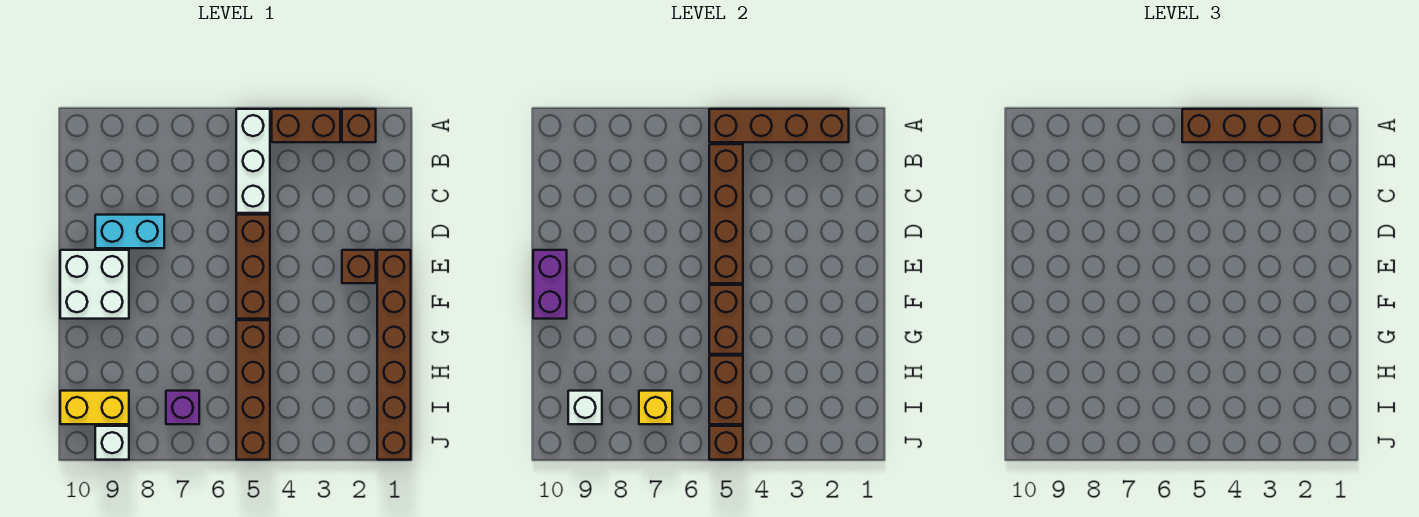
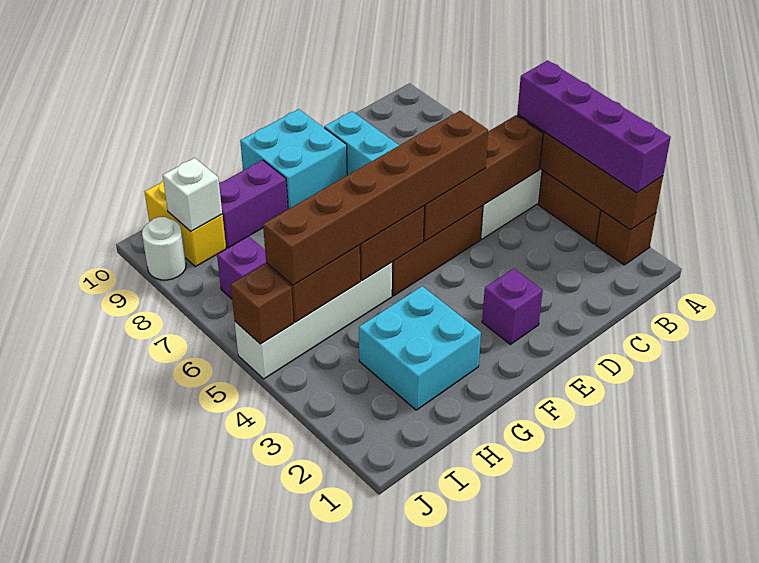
brown 1x4 brick [1182,109,1322,142] -> purple 1x4 brick [517,60,671,193]
brown 1x6 brick [377,250,411,460] -> brown 1x6 brick moved to [263,111,488,285]
brown 1x1 brick [342,250,376,283] -> purple 1x1 brick [482,269,543,344]
white 2x2 brick [60,250,129,319] -> cyan 2x2 brick [240,109,347,209]
purple 1x2 brick [533,250,567,319] -> purple 1x2 brick moved to [219,160,288,248]
none -> cyan 2x2 brick [359,286,481,410]
brown 1x4 brick [236,320,270,460] -> white 1x4 brick [235,262,392,379]
yellow 1x1 brick [639,391,672,424] -> none
white 1x1 brick [95,426,129,460] -> white 1x1 round brick [142,217,186,280]

